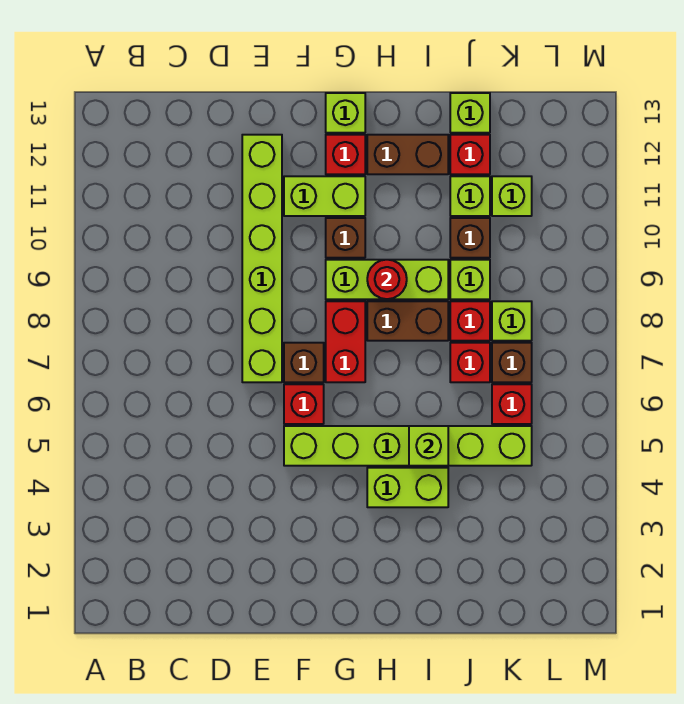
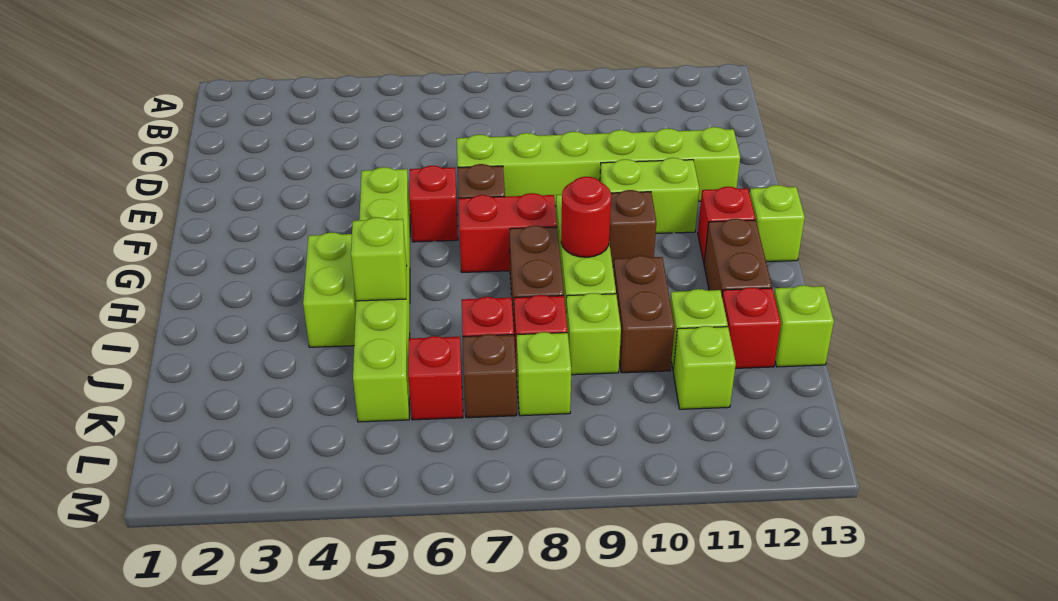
lime 1x2 brick [284,176,365,216] -> lime 1x2 brick turned to [600,158,699,233]
brown 1x1 brick [450,218,490,258] -> brown 1x2 brick [613,256,674,373]

